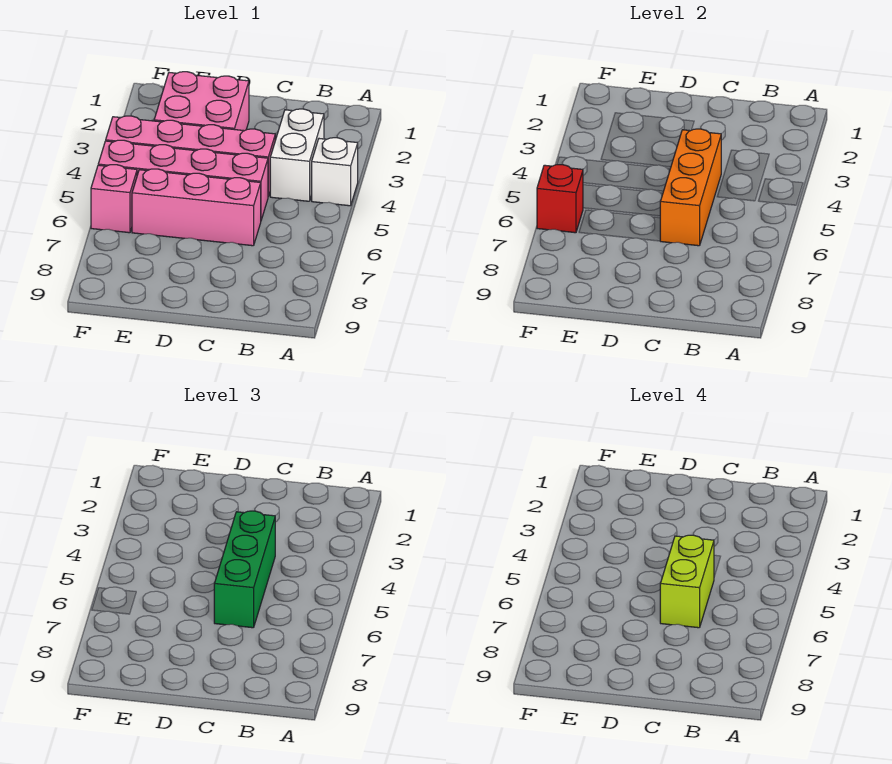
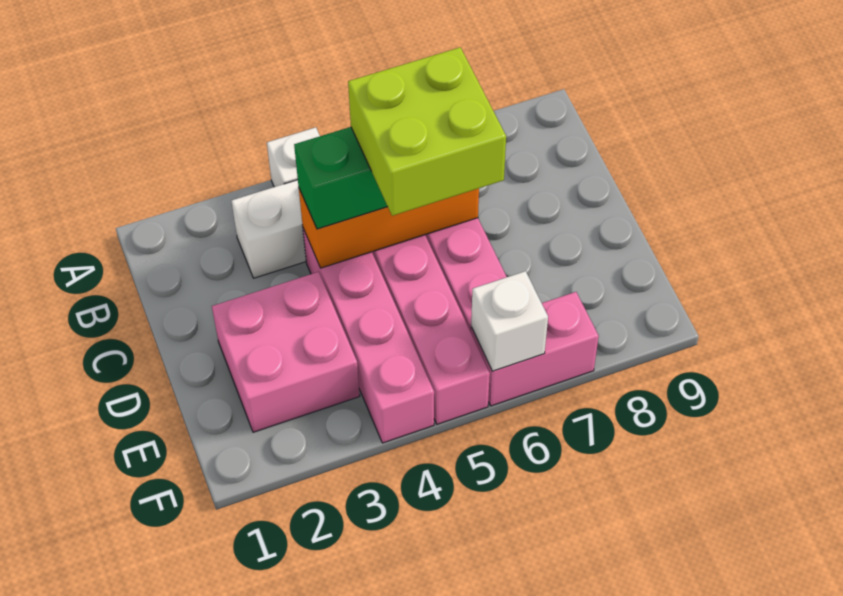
lime 1x2 brick [660,535,714,628] -> lime 2x2 brick [348,47,506,216]
pink 1x1 brick [91,165,137,233] -> pink 1x2 brick [471,292,599,406]
red 1x1 brick [537,164,583,233] -> white 1x1 brick [471,271,548,371]

